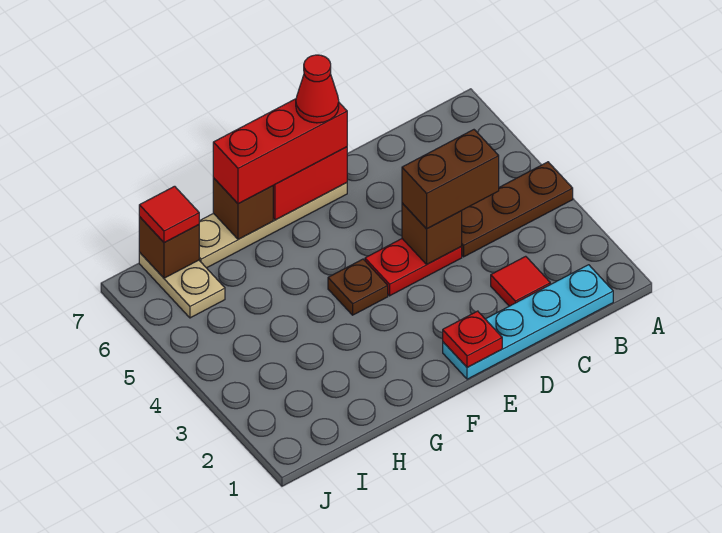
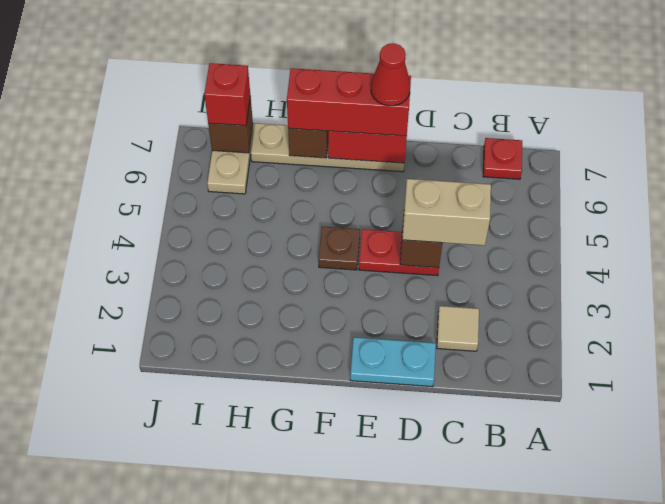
brown 1x3 plate [461,162,573,257] -> none
cyan 1x4 plate [443,265,613,379] -> cyan 1x2 plate [350,337,436,387]
red 1x1 tile [491,256,550,306] -> tan 1x1 tile [437,306,479,351]
brown 1x2 brick [402,130,499,229] -> tan 1x2 brick [402,179,491,245]
red 1x1 plate [443,311,502,368] -> red 1x1 plate moved to [483,138,522,179]
red 1x1 tile [139,186,199,242] -> red 1x1 brick [204,63,250,126]

